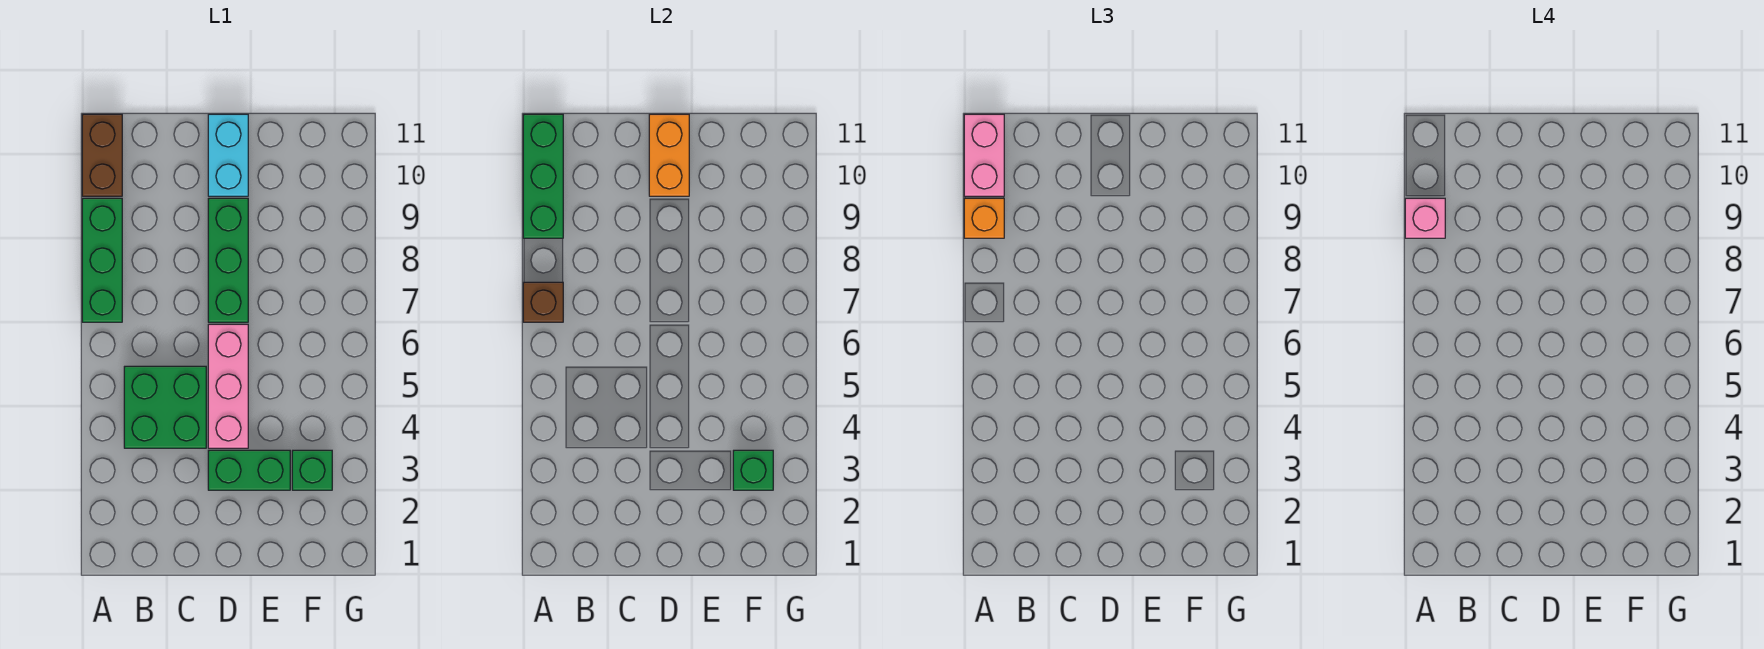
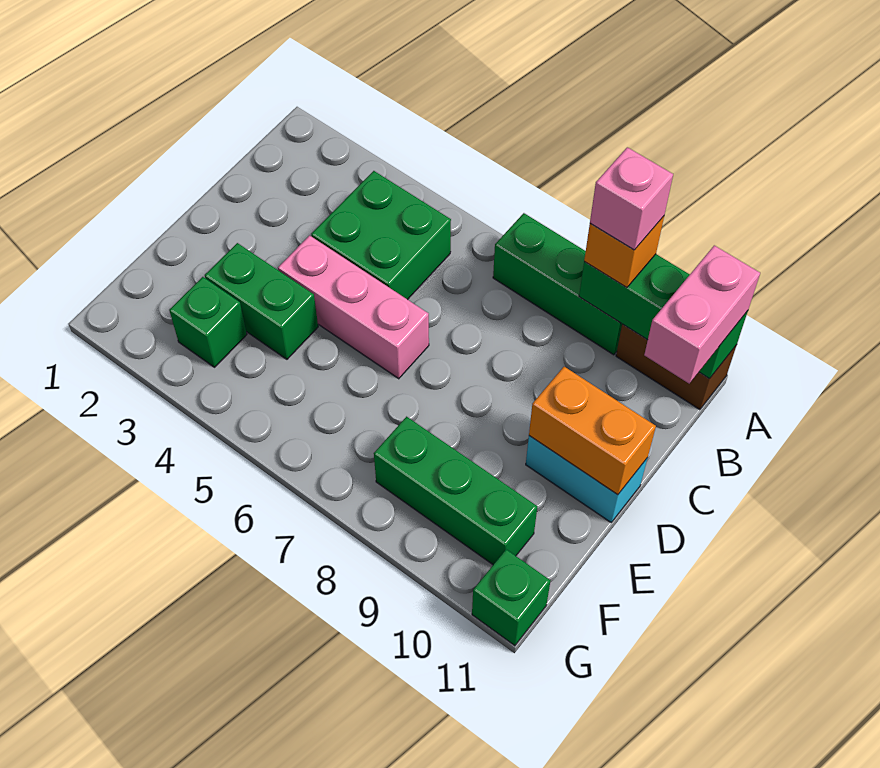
brown 1x1 brick [523,282,563,322] -> none
pink 1x2 brick [964,114,1004,196] -> pink 1x2 brick turned to [644,245,760,383]
green 1x2 brick [208,450,290,490] -> green 1x2 brick turned to [205,243,318,359]
green 1x3 brick [208,198,248,322] -> green 1x3 brick moved to [374,417,537,565]
green 1x1 brick [733,450,773,490] -> green 1x1 brick moved to [472,549,551,646]

